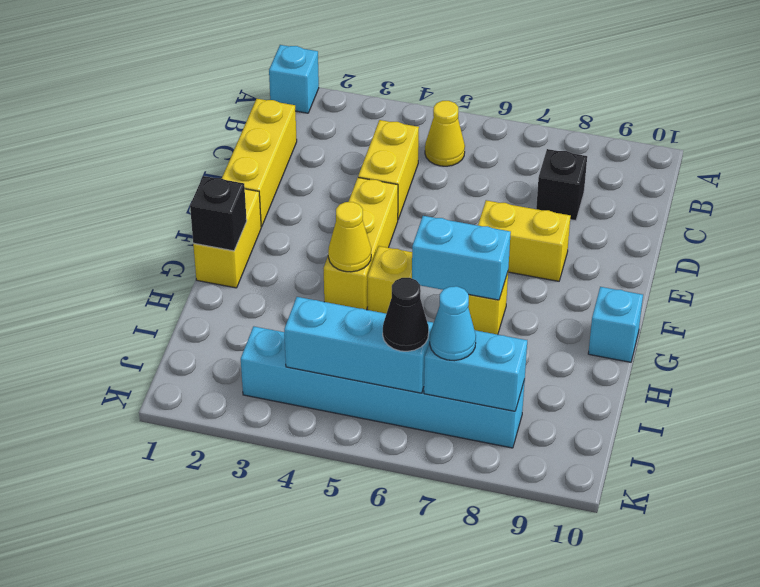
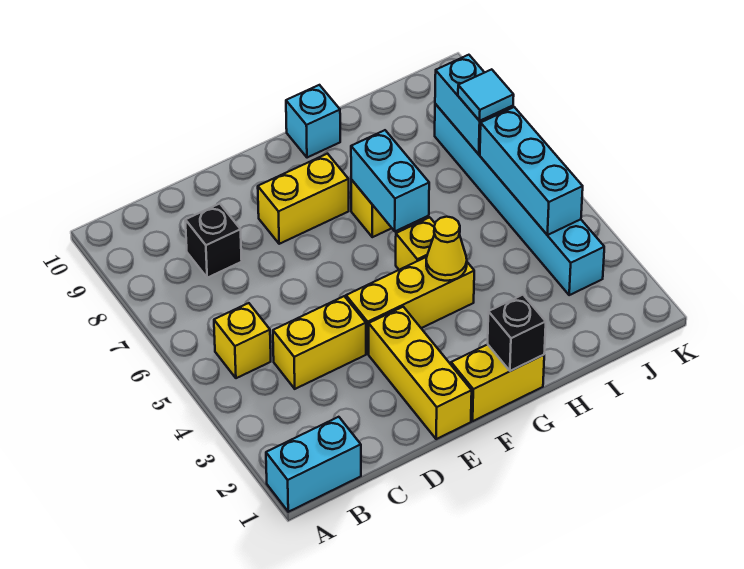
cyan 1x1 brick [269,45,319,113] -> cyan 1x2 brick [266,417,361,512]
yellow 1x1 cone [425,101,465,166] -> yellow 1x1 brick [214,303,271,378]
yellow 1x3 brick [222,99,297,227] -> yellow 1x3 brick turned to [369,307,472,439]
yellow 1x2 brick [478,200,571,281] -> yellow 1x2 brick turned to [258,154,349,244]
black 1x1 cone [383,278,429,351] -> none
cyan 1x1 cone [430,286,476,361] -> cyan 1x1 tile [458,69,514,121]

